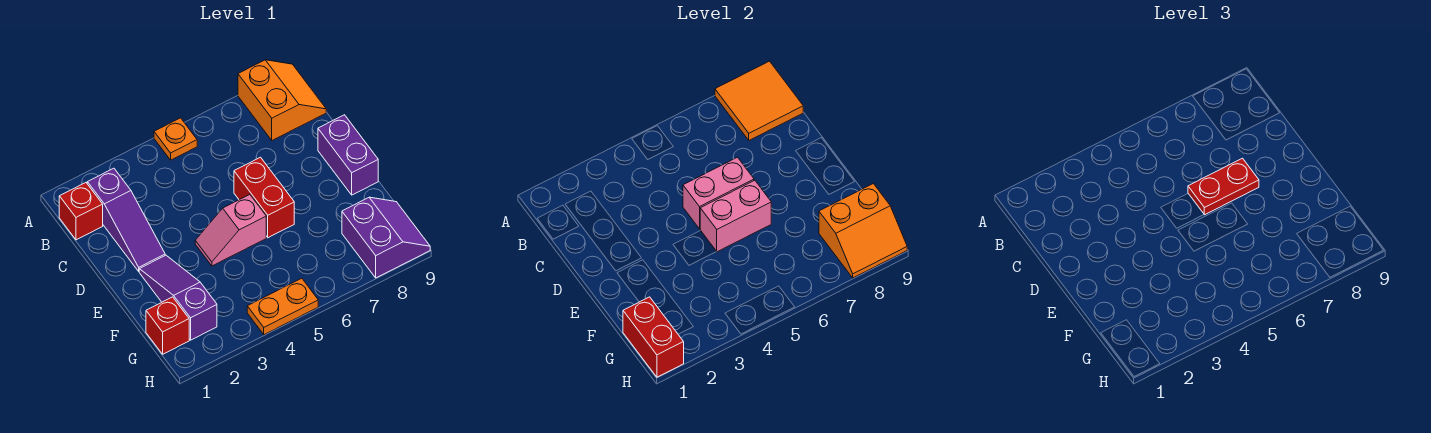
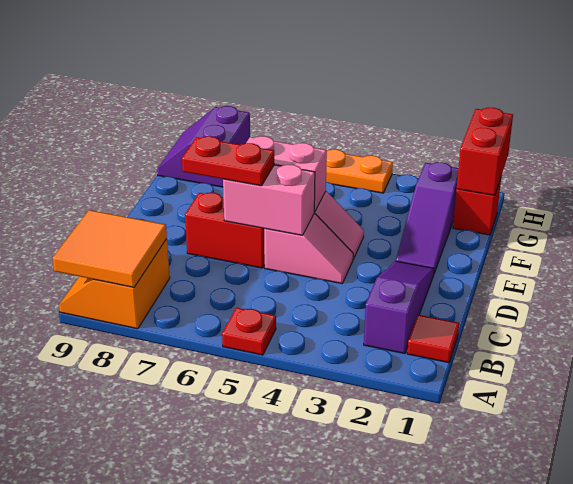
orange 1x1 plate [154,118,197,160] -> red 1x1 plate [222,308,276,355]
red 1x1 brick [59,183,103,240] -> red 1x1 tile [407,315,459,363]
none -> pink 1x2 slope [264,214,353,283]
red 1x2 brick [234,157,294,238] -> red 1x2 brick turned to [185,193,265,268]
purple 1x2 brick [318,115,378,195] -> none
orange 2x2 slope [819,184,907,278] -> none

